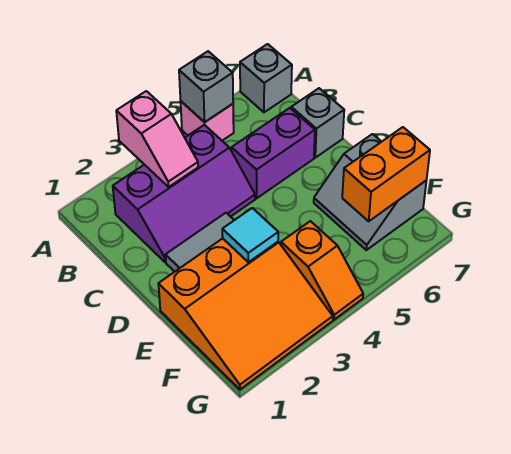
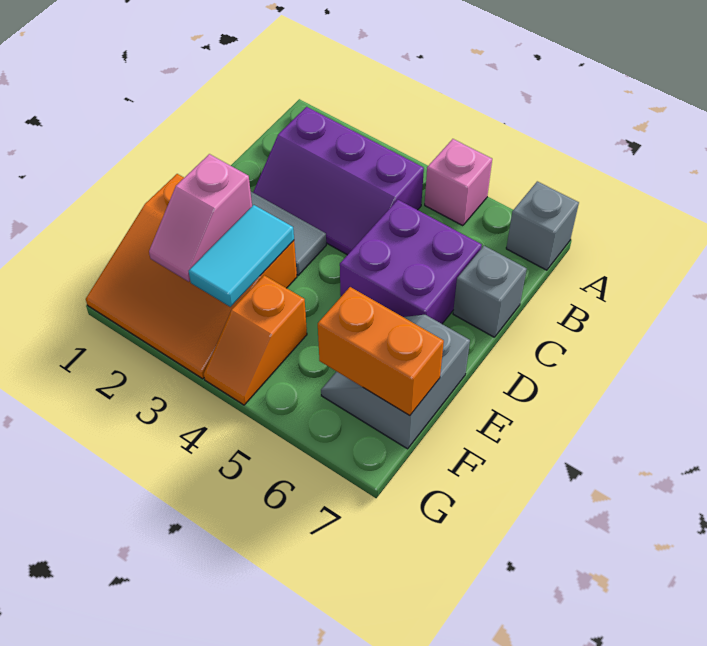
pink 1x2 slope [116,91,198,187] -> pink 1x2 slope moved to [149,154,252,282]
grey 1x1 brick [179,51,233,122] -> none
purple 1x2 brick [232,108,315,198] -> purple 2x2 brick [340,200,482,324]
cyan 1x1 tile [222,208,278,262] -> cyan 1x2 tile [189,205,294,307]

